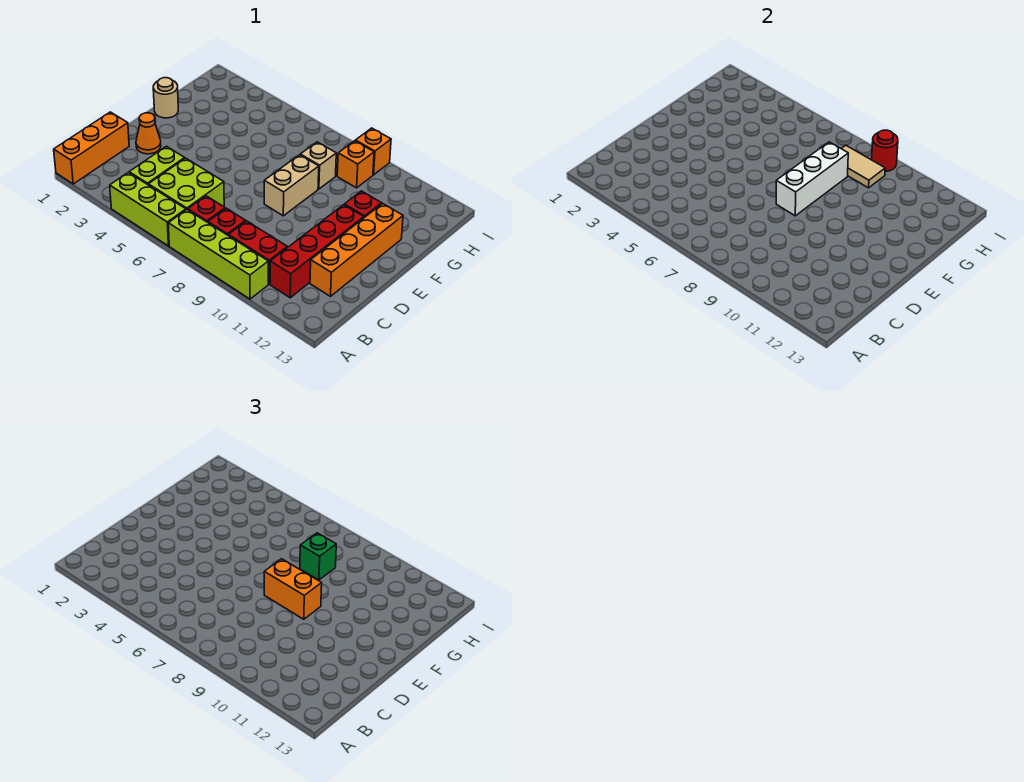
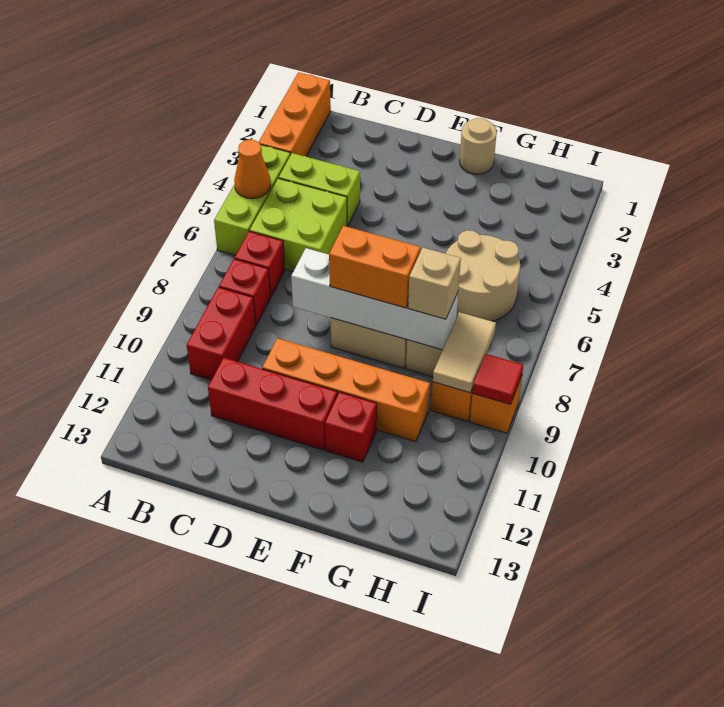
orange 1x3 brick [54,112,129,184] -> orange 1x3 brick turned to [259,72,331,156]
lime 1x4 brick [168,210,268,299] -> none
red 1x4 brick [270,205,364,298] -> red 1x3 brick [208,358,337,450]
orange 1x4 brick [310,203,403,296] -> orange 1x4 brick moved to [262,338,430,442]
orange 1x1 cone [136,113,161,154] -> orange 1x1 cone moved to [234,140,271,199]
white 1x3 brick [776,142,848,216] -> white 1x4 brick [291,248,458,350]
orange 1x2 brick [264,559,322,619] -> orange 1x2 brick turned to [329,226,421,308]
none -> tan 2x2 round brick [445,230,520,321]
green 1x1 brick [300,533,336,580] -> tan 1x1 brick [408,248,461,319]
red 1x1 round brick [872,130,898,171] -> red 1x1 tile [473,354,523,404]

